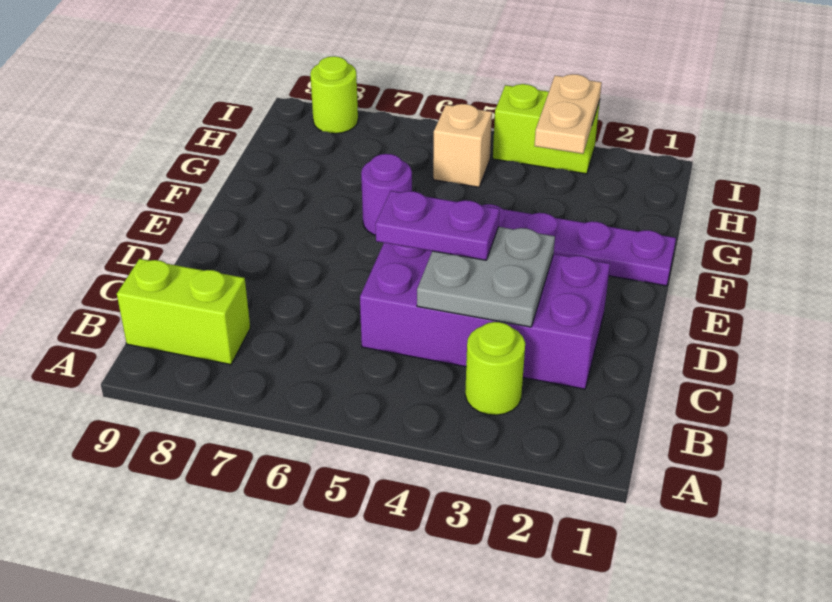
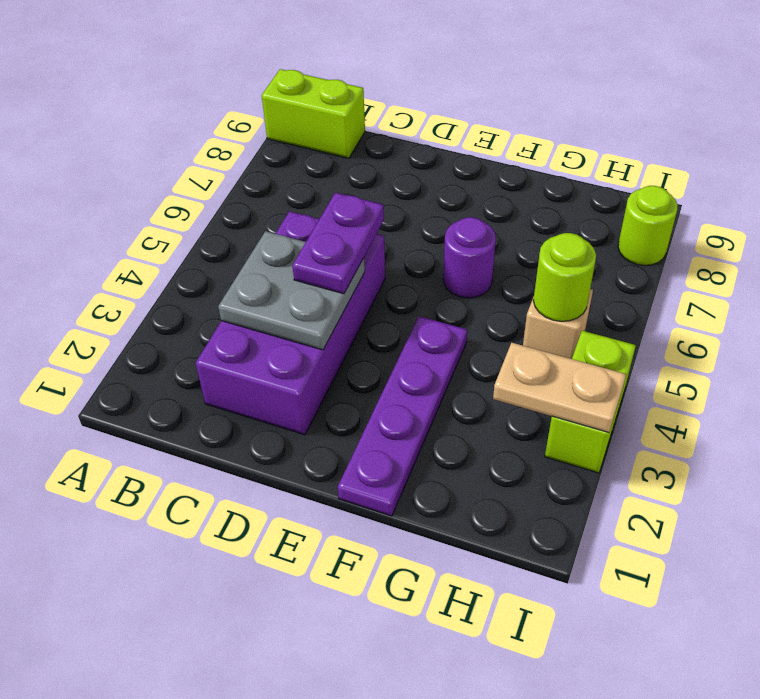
lime 1x1 round brick [465,322,525,415] -> lime 1x1 round brick moved to [533,233,596,321]
lime 1x2 brick [117,259,250,365] -> lime 1x2 brick turned to [262,69,365,158]

